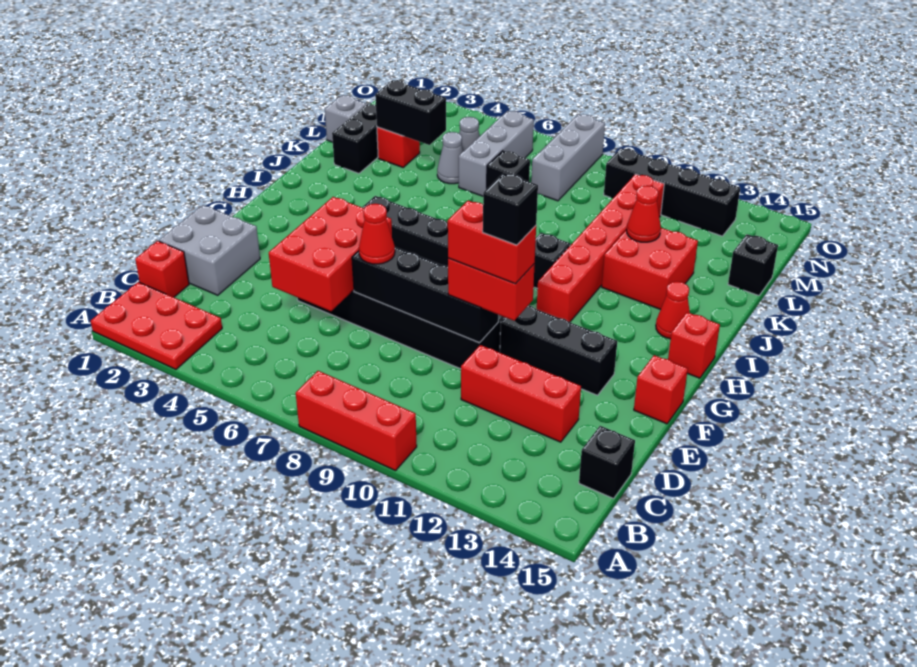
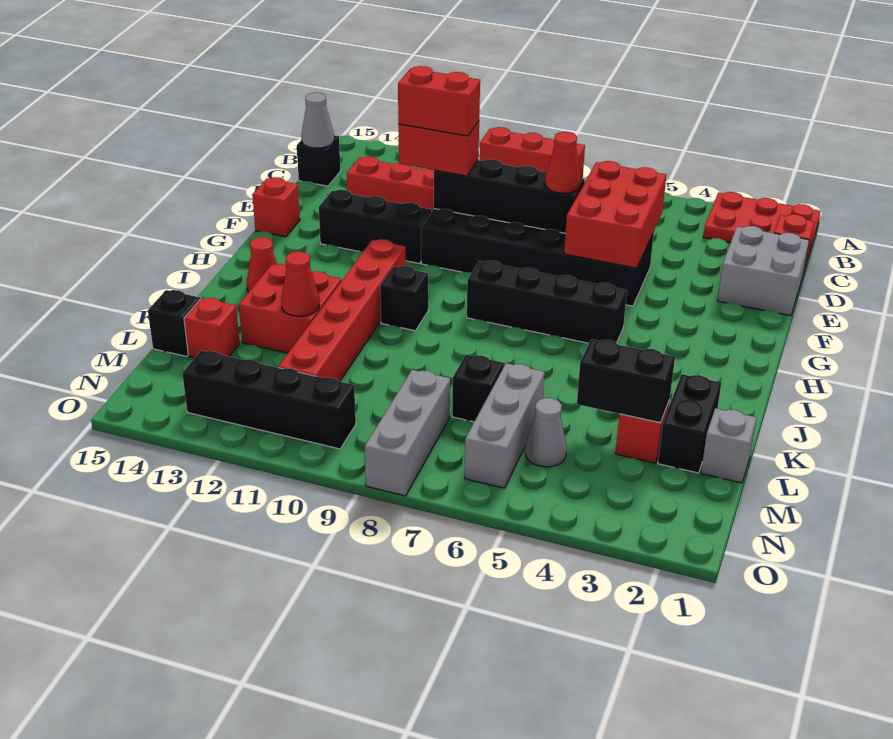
black 1x1 brick [483,173,538,245] -> none
red 1x1 brick [668,312,720,378] -> red 1x1 brick moved to [184,298,240,358]
grey 1x1 cone [437,132,463,184] -> grey 1x1 cone moved to [301,93,334,148]

